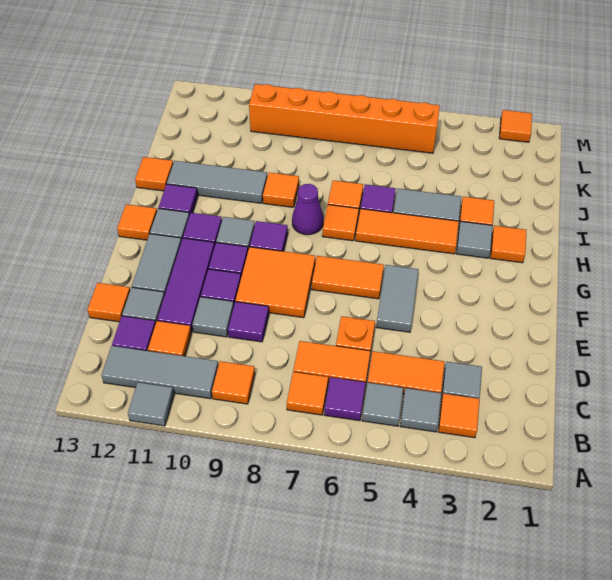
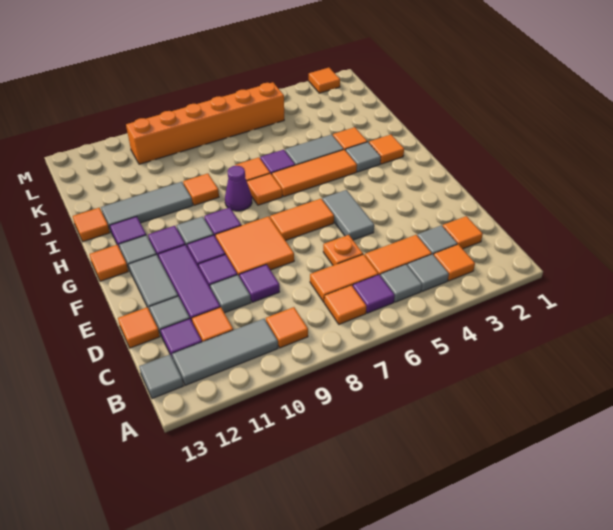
grey 1x1 tile [128,382,174,426] -> grey 1x1 tile moved to [139,355,183,399]
none -> orange 1x1 tile [443,216,483,249]

